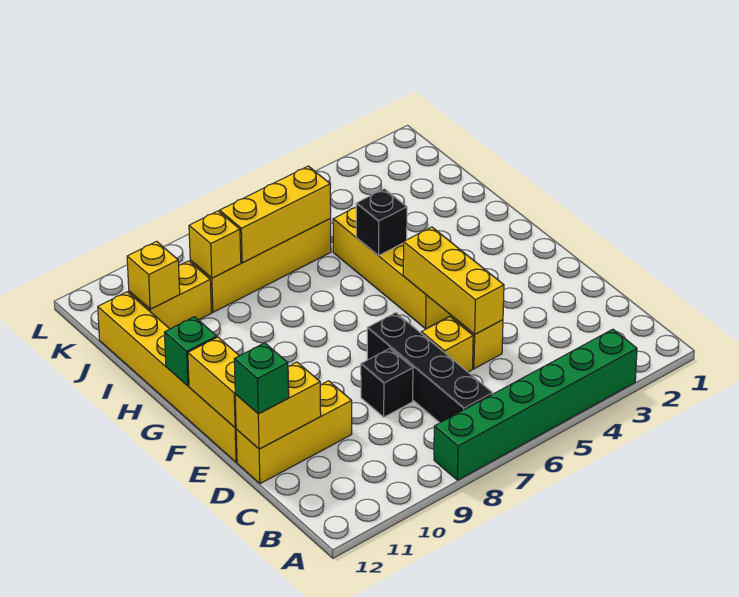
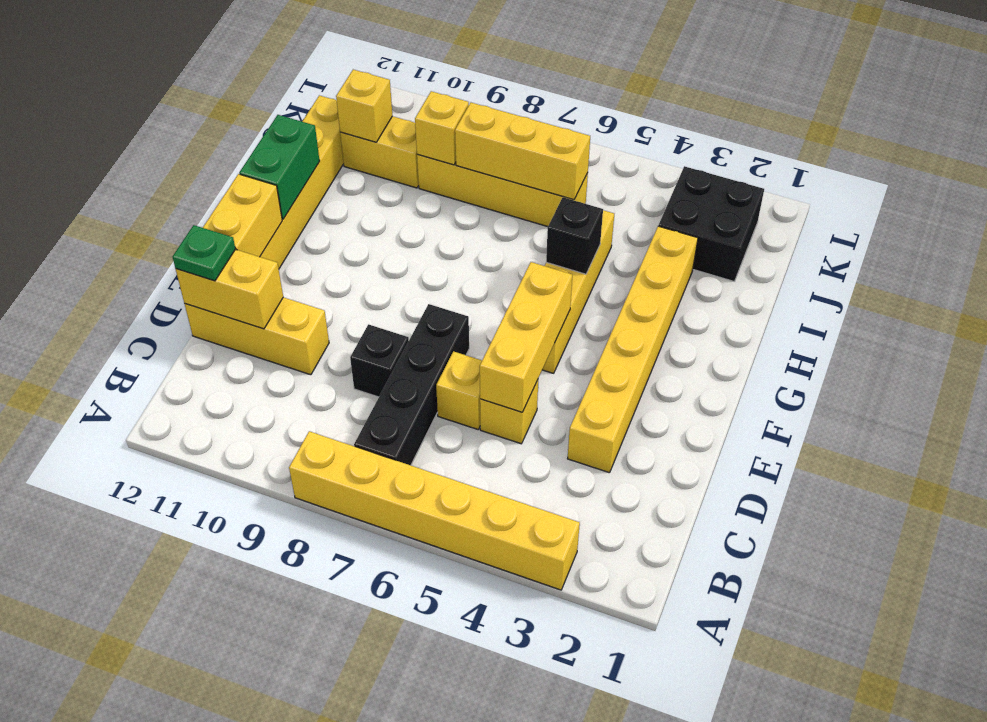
green 1x6 brick [434,329,637,480] -> yellow 1x6 brick [289,431,580,590]
none -> yellow 1x6 brick [568,226,698,473]
green 1x1 brick [234,343,289,414] -> green 1x1 plate [173,225,235,281]
green 1x1 brick [164,317,217,386] -> green 1x2 brick [239,115,320,219]
none -> black 2x2 brick [659,166,764,281]

